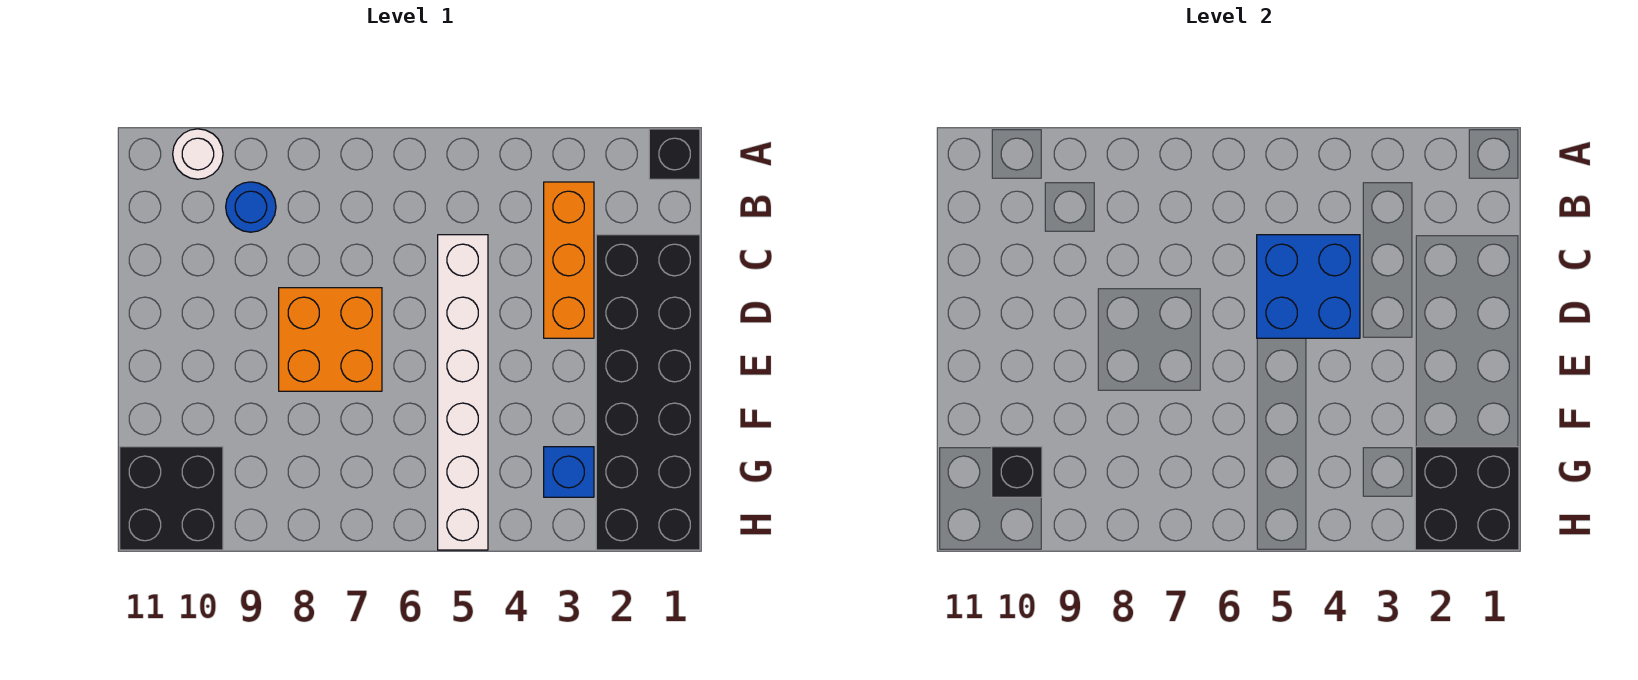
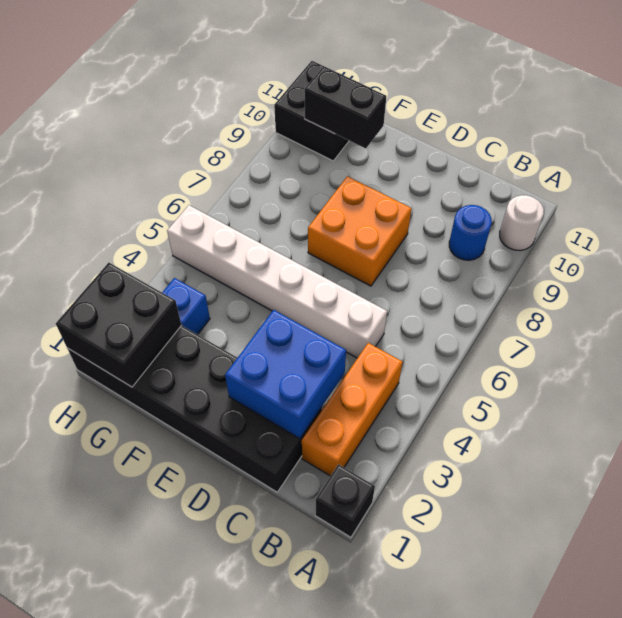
orange 1x3 brick [544,182,594,338] -> orange 1x3 brick turned to [302,343,403,476]
blue 2x2 brick [1257,235,1360,338] -> blue 2x2 brick moved to [225,310,346,439]
black 1x1 brick [992,447,1042,497] -> black 1x2 brick [304,66,386,149]

